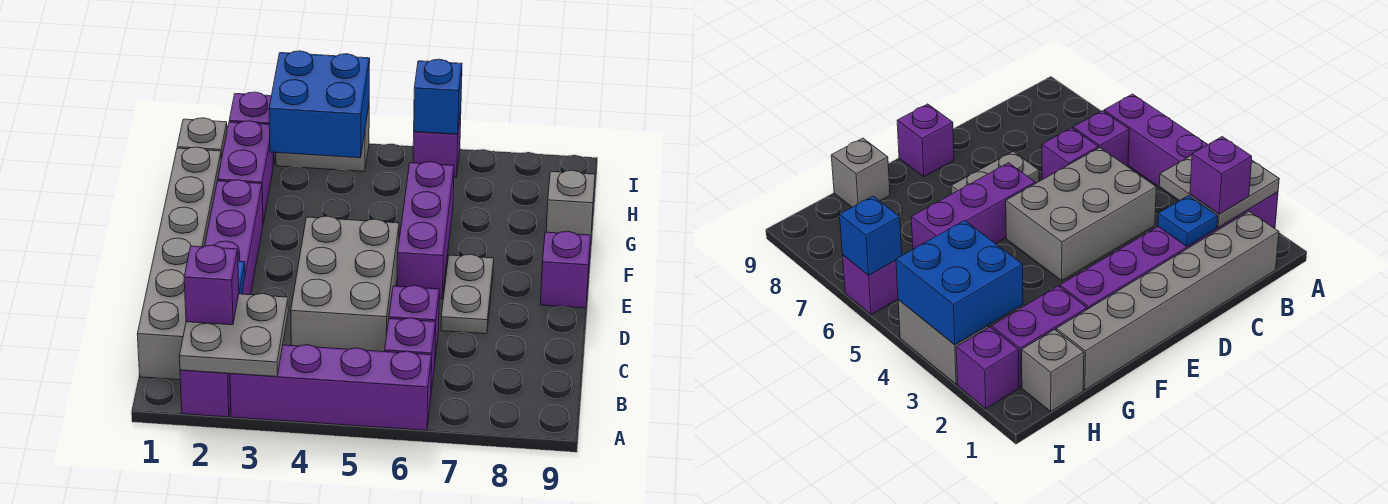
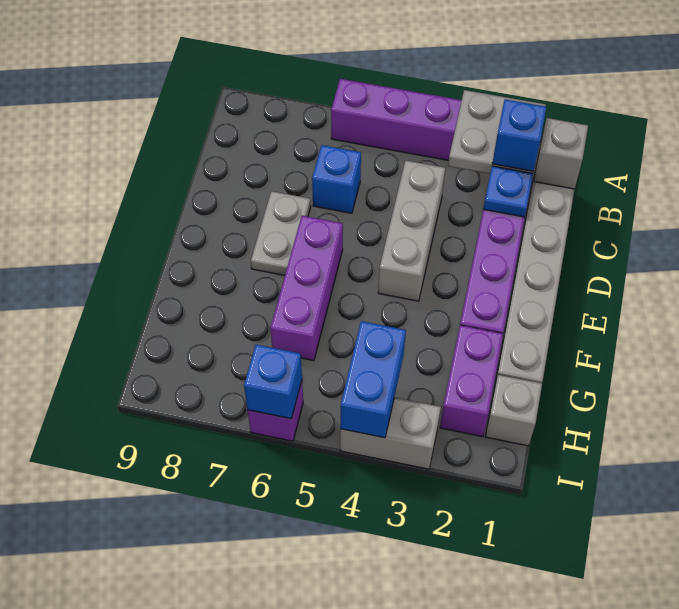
purple 1x1 brick [184,245,239,325] -> blue 1x1 brick [492,99,546,171]
purple 1x1 brick [385,318,436,392] -> none
grey 2x3 brick [291,216,399,352] -> grey 1x3 brick [378,160,445,301]
purple 1x1 brick [389,285,439,358] -> blue 1x1 brick [312,145,361,213]
purple 1x1 brick [540,231,591,308] -> none
grey 1x1 brick [546,170,595,245] -> grey 1x1 brick moved to [534,118,588,189]
blue 2x2 brick [269,51,370,158] -> blue 1x2 brick [340,321,406,438]
purple 1x1 brick [229,92,276,165] -> none

